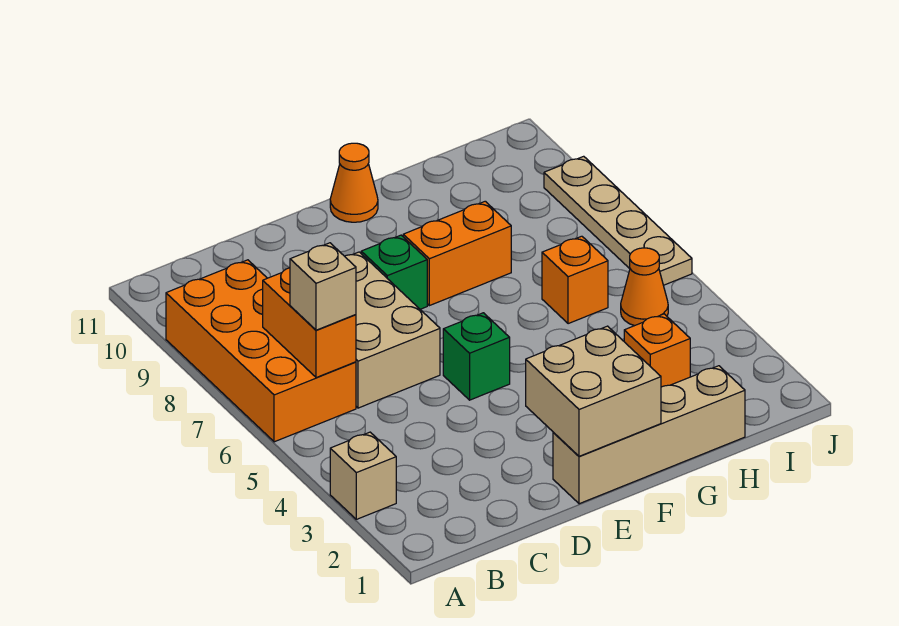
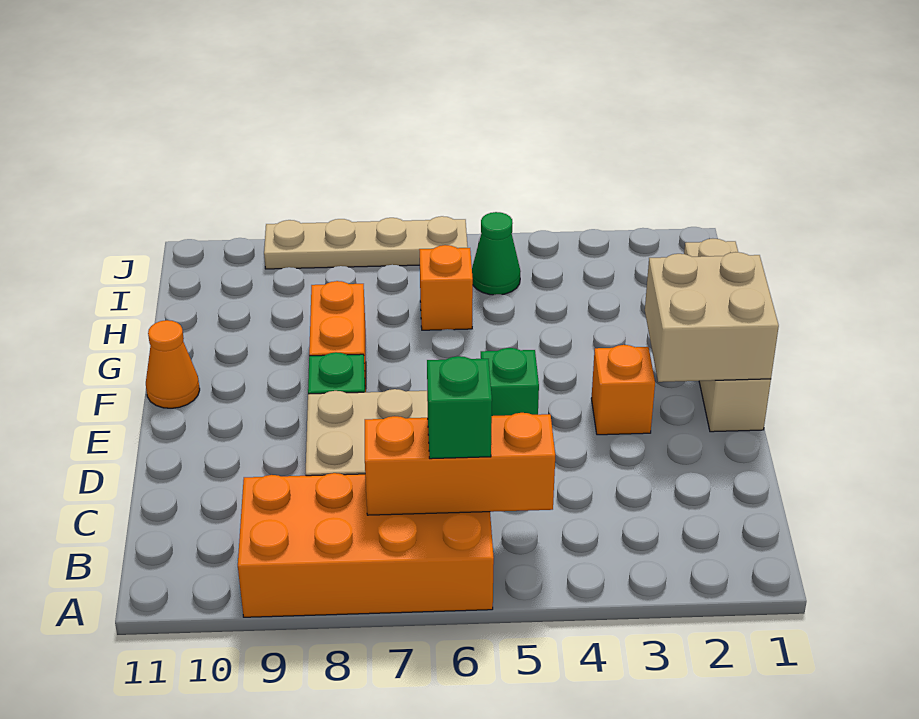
tan 1x1 brick [330,432,396,519] -> none
orange 1x2 brick [263,268,356,378] -> orange 1x3 brick [365,413,555,515]
tan 1x1 brick [290,243,356,330] -> green 1x1 brick [427,356,492,459]
orange 1x1 brick [624,314,690,387] -> orange 1x1 brick moved to [591,345,655,435]
orange 1x1 cone [621,248,668,326] -> green 1x1 cone [472,212,520,295]

